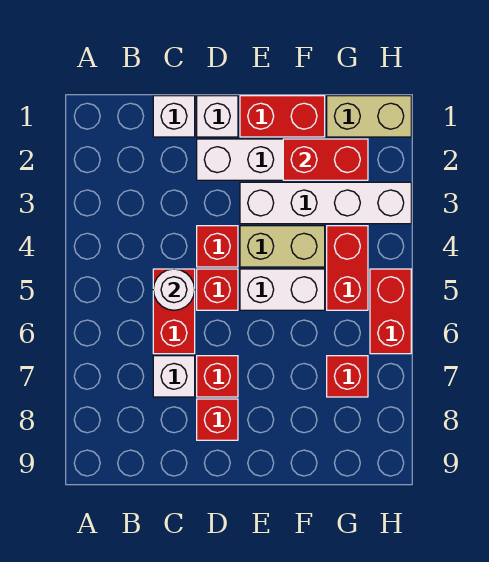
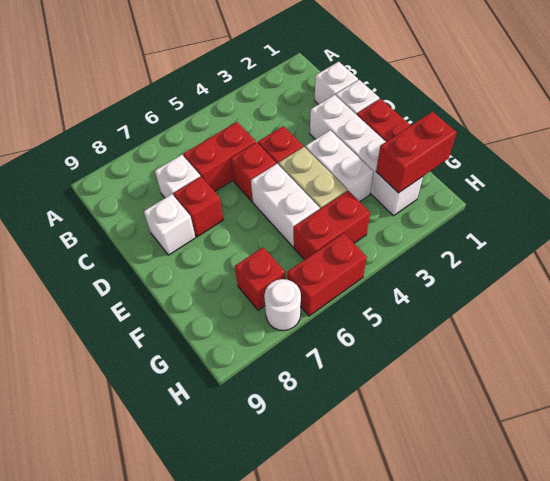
white 1x1 round brick [153,269,195,310] -> white 1x1 round brick moved to [264,279,301,331]
red 1x1 brick [197,399,238,440] -> white 1x1 brick [144,194,196,255]
white 1x4 brick [240,182,411,224] -> white 1x2 brick [305,130,374,202]
red 1x2 brick [283,139,368,180] -> red 1x2 brick turned to [376,112,457,193]
tan 1x2 brick [327,96,411,137] -> none

